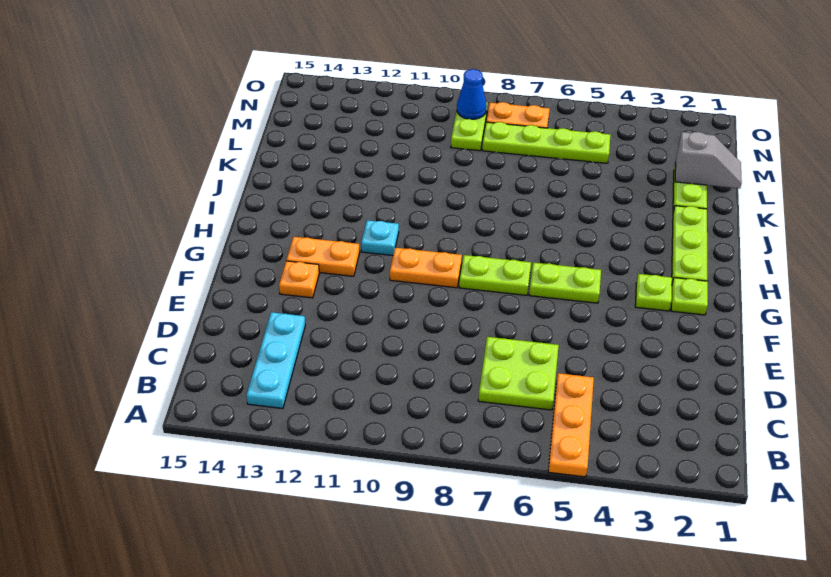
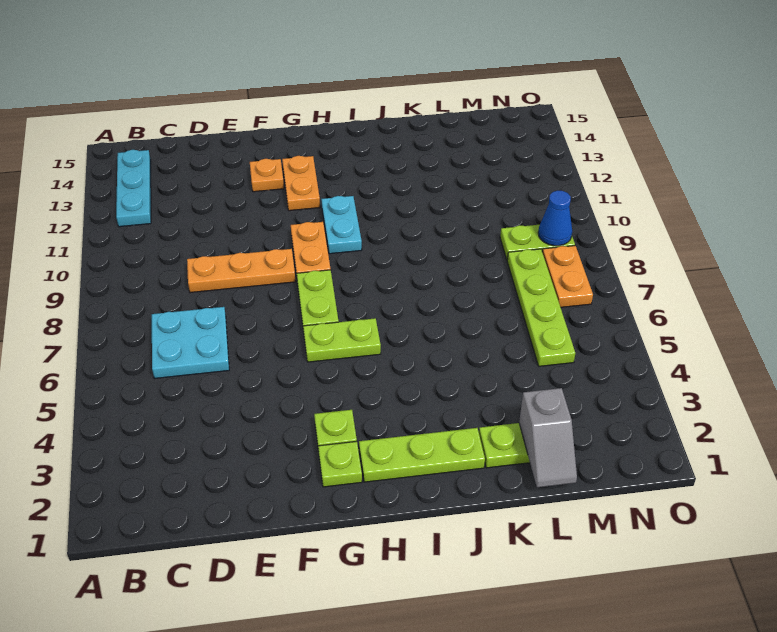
orange 1x3 plate [548,373,594,477] -> orange 1x3 plate moved to [187,249,296,293]
cyan 1x3 plate [246,312,305,409] -> cyan 1x3 plate turned to [116,150,151,227]
lime 2x2 plate [478,337,559,410] -> cyan 2x2 plate [152,307,229,378]
lime 1x2 plate [529,262,601,303] -> lime 1x2 plate turned to [303,318,381,362]
cyan 1x1 plate [361,220,399,256] -> cyan 1x2 plate [321,196,362,254]

